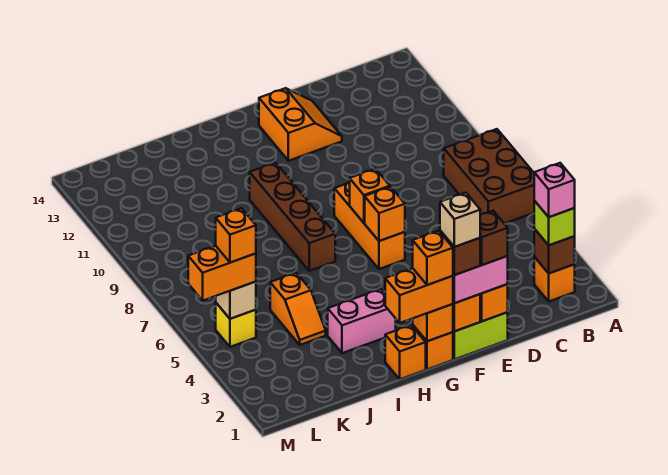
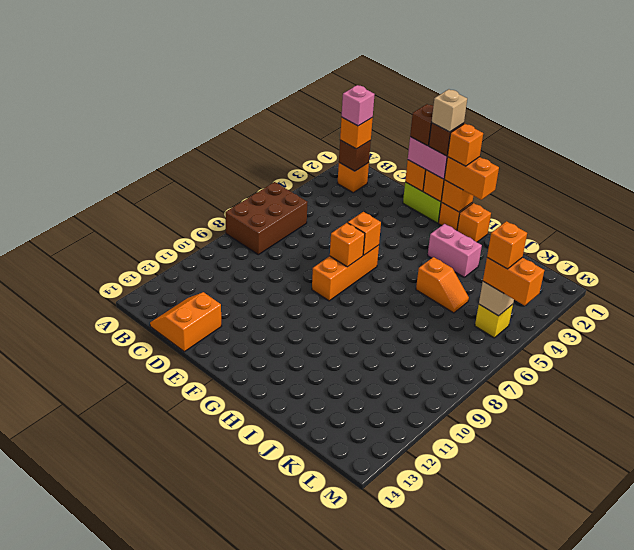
lime 1x1 brick [534,201,575,245] -> orange 1x1 brick [340,117,373,149]
orange 2x2 slope [259,88,342,161] -> orange 2x2 slope moved to [150,292,221,352]
brown 1x4 brick [250,163,335,271] -> none
orange 1x2 slope [270,273,326,345] -> orange 1x2 slope turned to [416,257,469,313]

